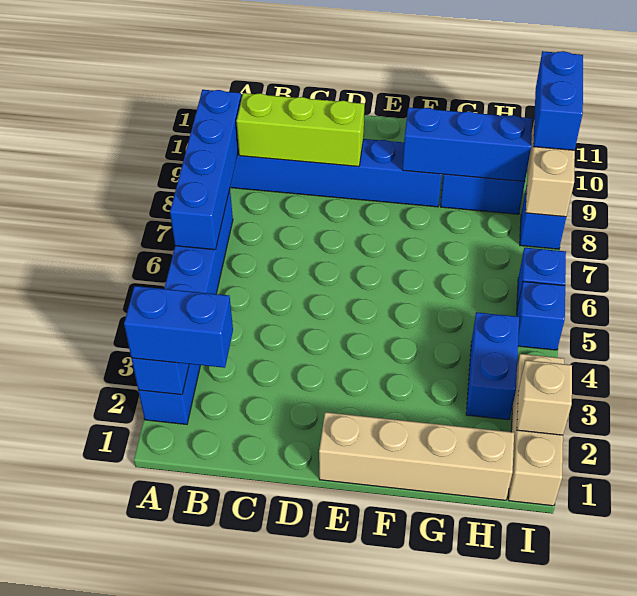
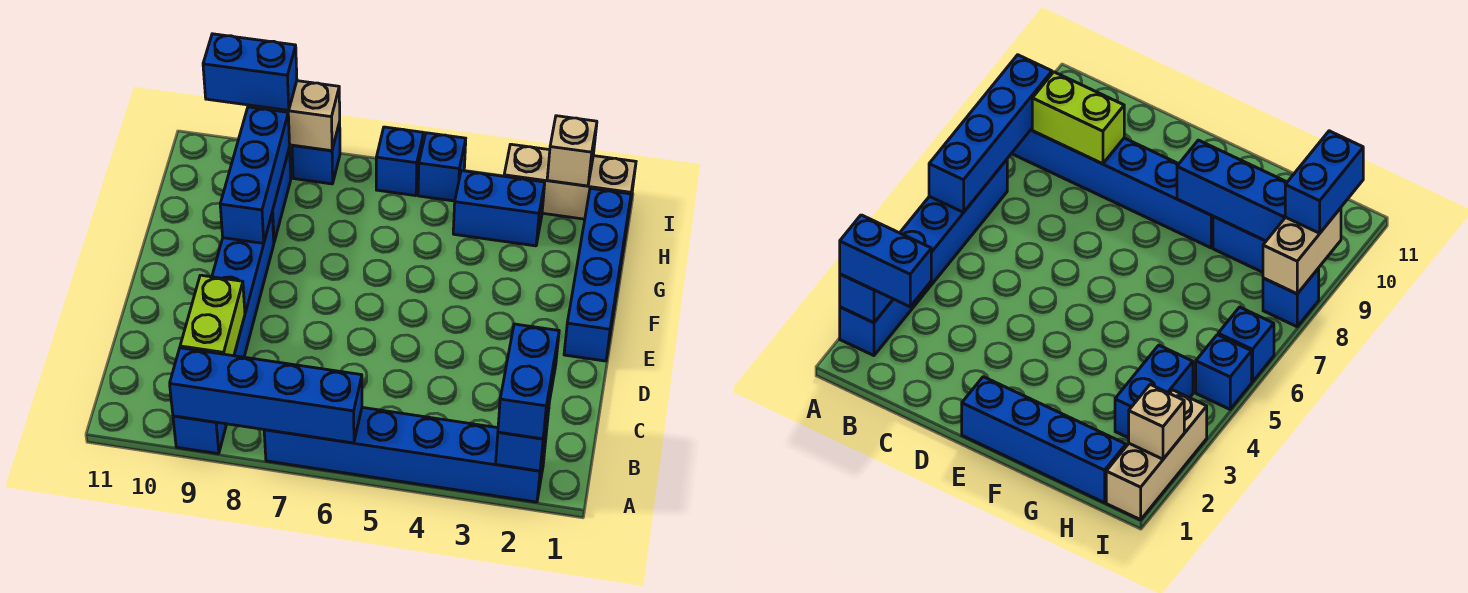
lime 1x3 brick [236,93,364,167] -> lime 1x2 brick [180,275,245,356]
tan 1x4 brick [319,412,514,500] -> blue 1x4 brick [564,188,631,361]

